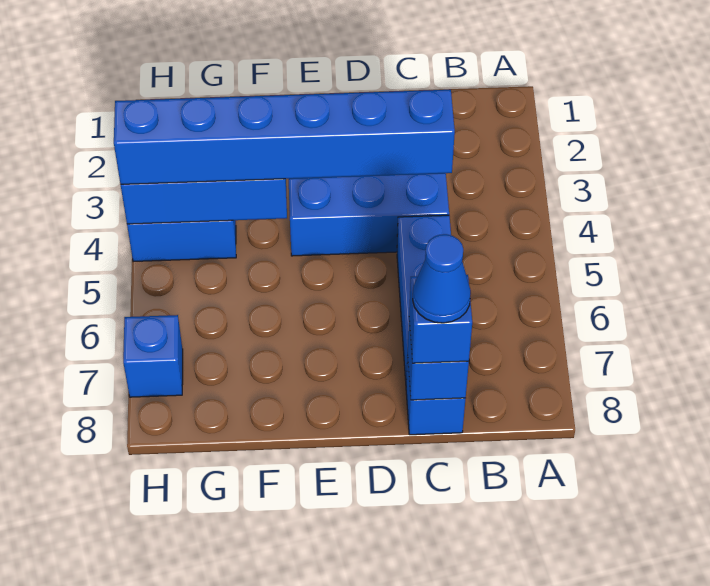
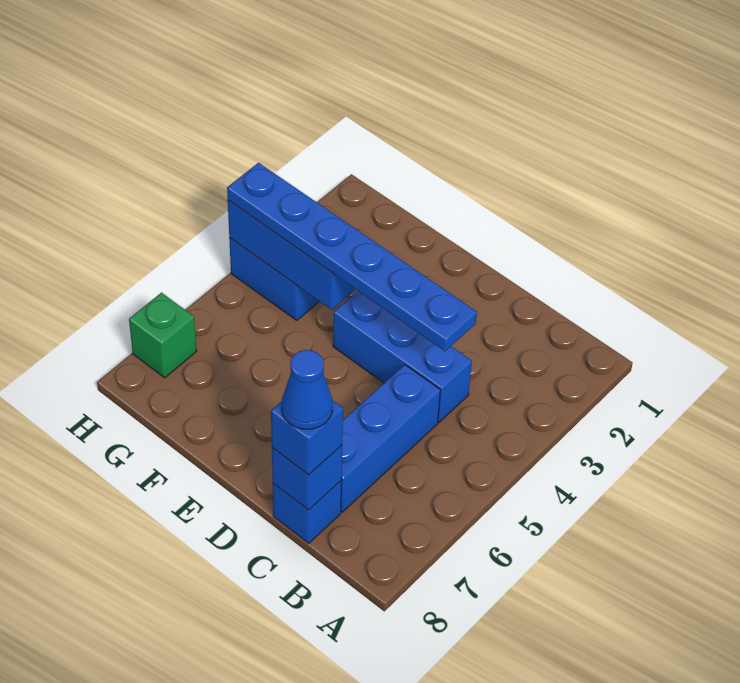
blue 1x6 brick [114,90,455,184] -> blue 1x6 plate [227,163,477,351]
blue 1x1 brick [123,315,183,397] -> green 1x1 brick [129,293,196,378]

